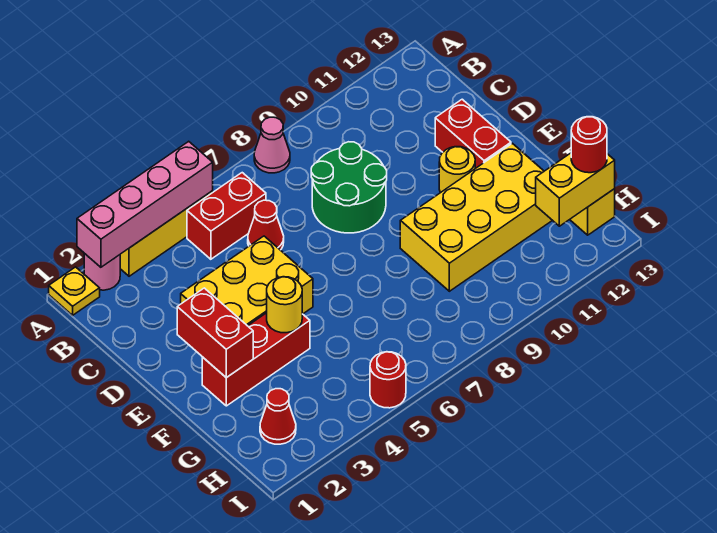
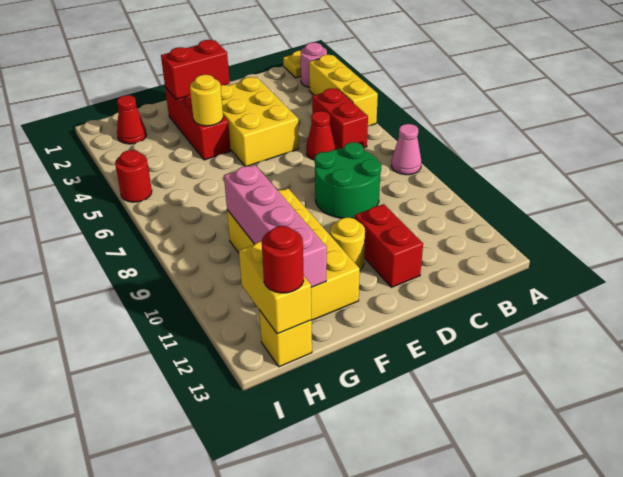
pink 1x4 brick [77,141,213,267] -> pink 1x4 brick moved to [224,165,327,287]
red 1x2 brick [435,99,511,168] -> red 1x2 brick turned to [355,204,423,287]

